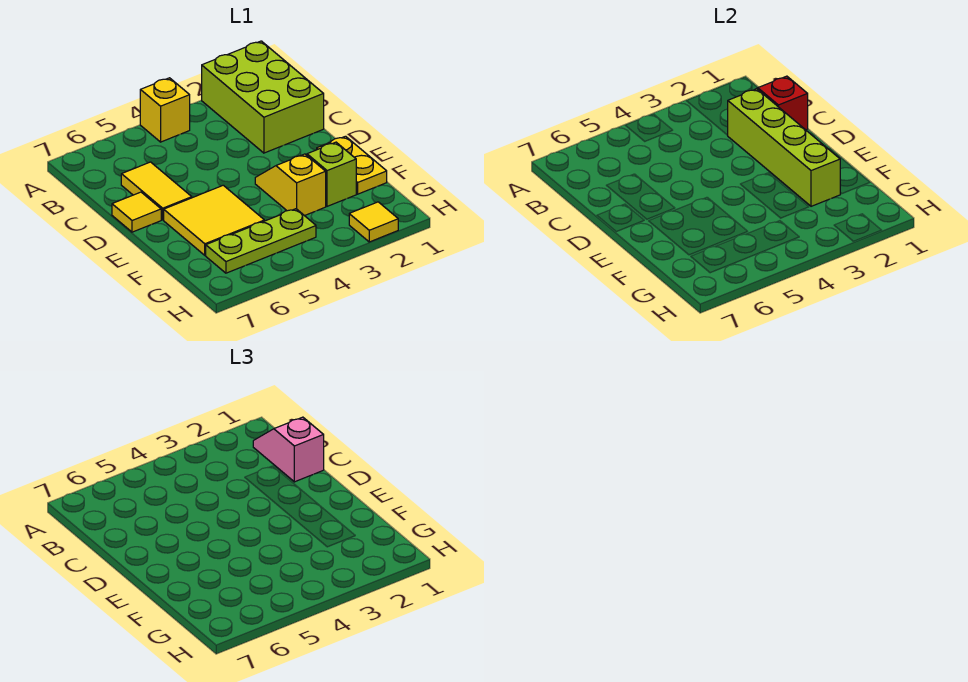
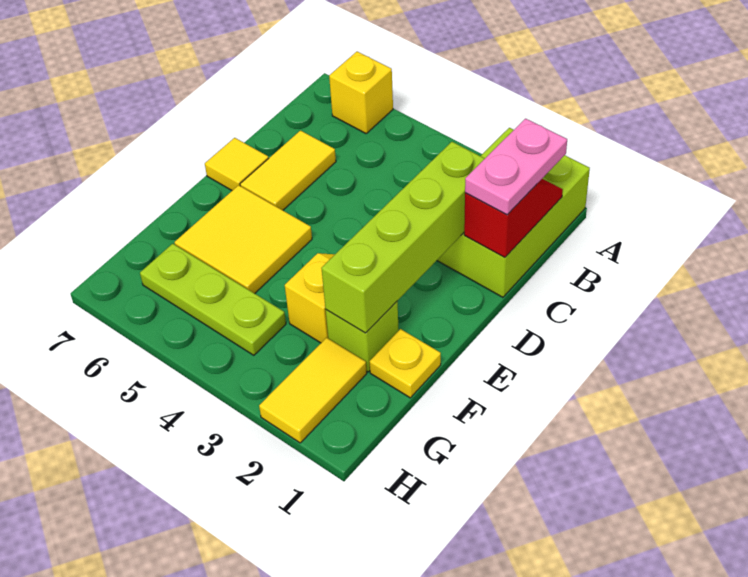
yellow 1x1 brick [140,78,190,142] -> yellow 1x1 brick moved to [329,52,393,133]
pink 1x2 slope [253,417,324,482] -> pink 1x2 plate [465,119,567,215]
yellow 1x2 plate [317,136,387,194] -> yellow 1x1 plate [370,329,441,398]
yellow 1x1 tile [349,202,398,242] -> yellow 1x2 tile [259,337,367,443]

